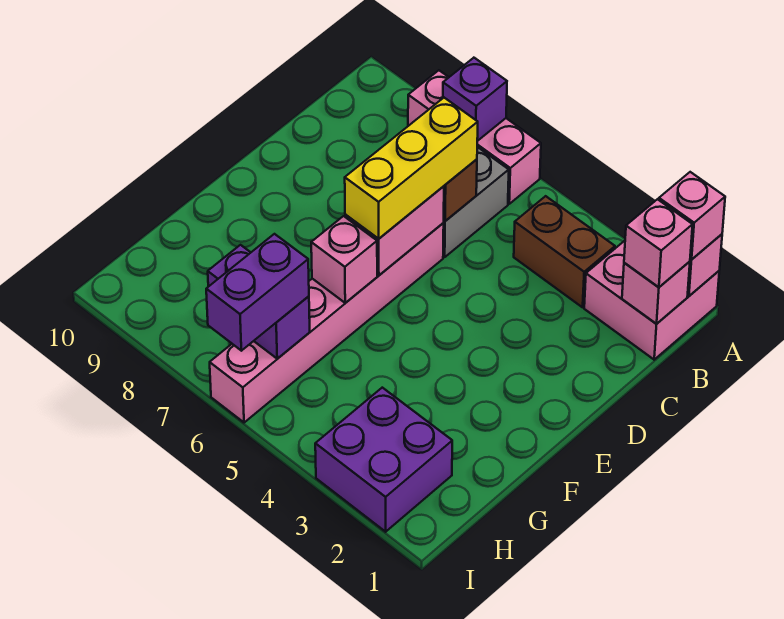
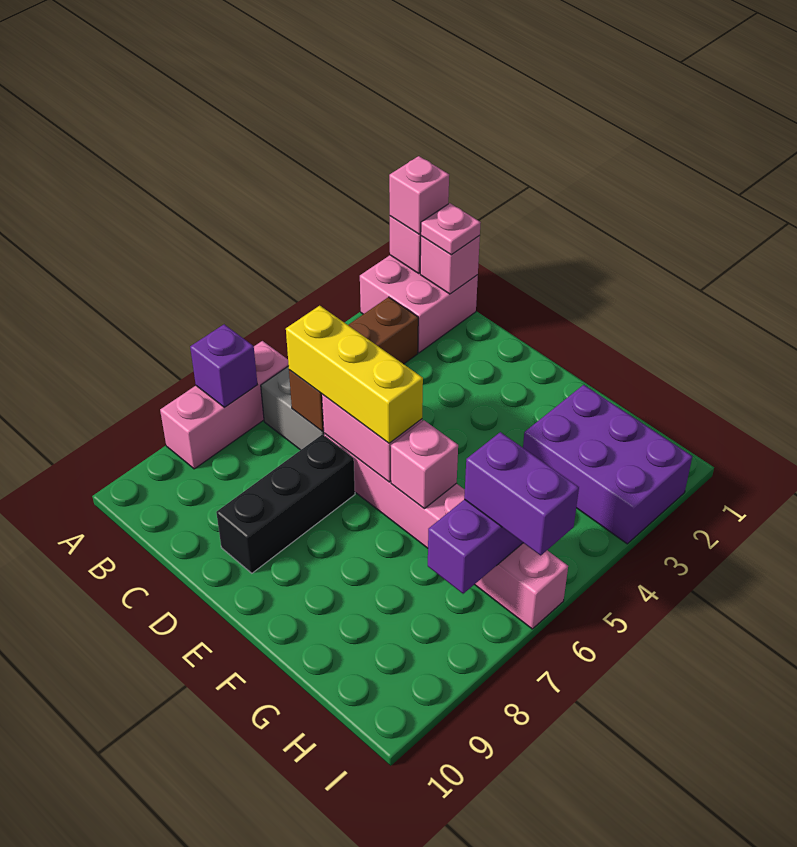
pink 1x1 brick [624,199,693,287] -> pink 1x1 plate [421,203,481,255]
none -> black 1x3 brick [216,434,355,573]
purple 2x2 brick [315,388,452,532] -> purple 2x3 brick [523,385,692,544]

